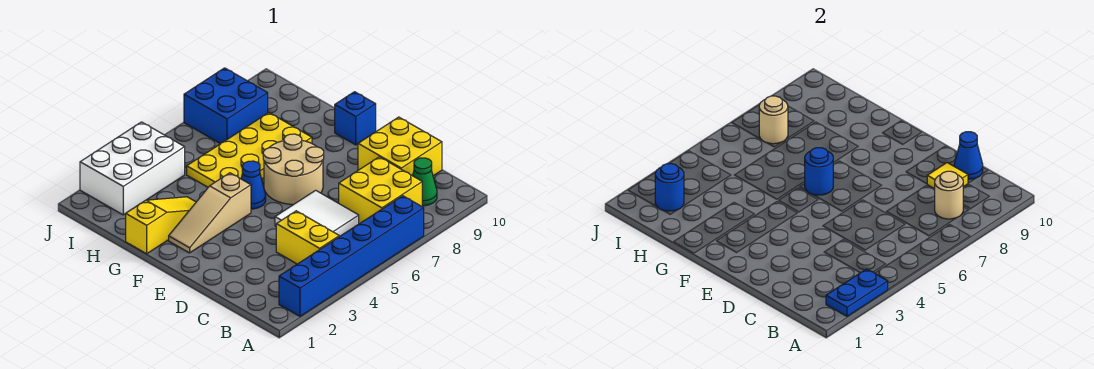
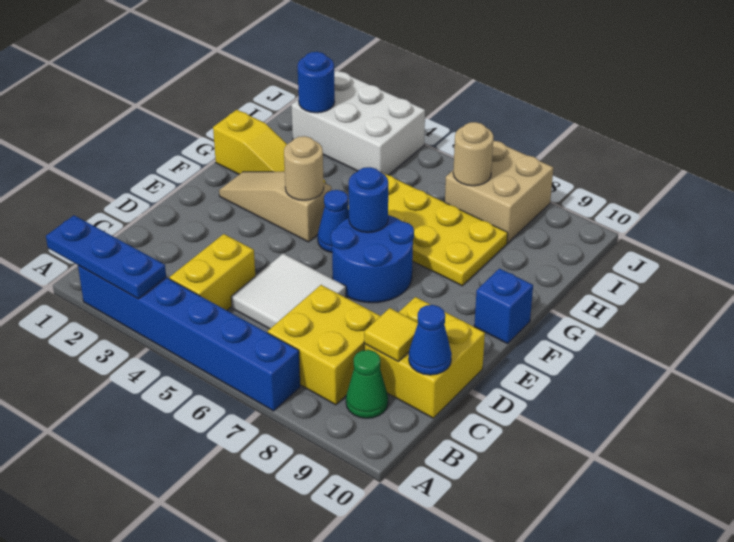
blue 1x2 plate [826,269,888,316] -> blue 1x3 plate [46,215,166,299]
tan 1x1 round brick [935,171,963,219] -> tan 1x1 round brick moved to [284,136,324,200]
tan 2x2 round brick [263,134,324,204] -> blue 2x2 round brick [331,215,414,303]
blue 2x2 brick [184,68,268,144] -> tan 2x2 brick [445,140,553,243]

